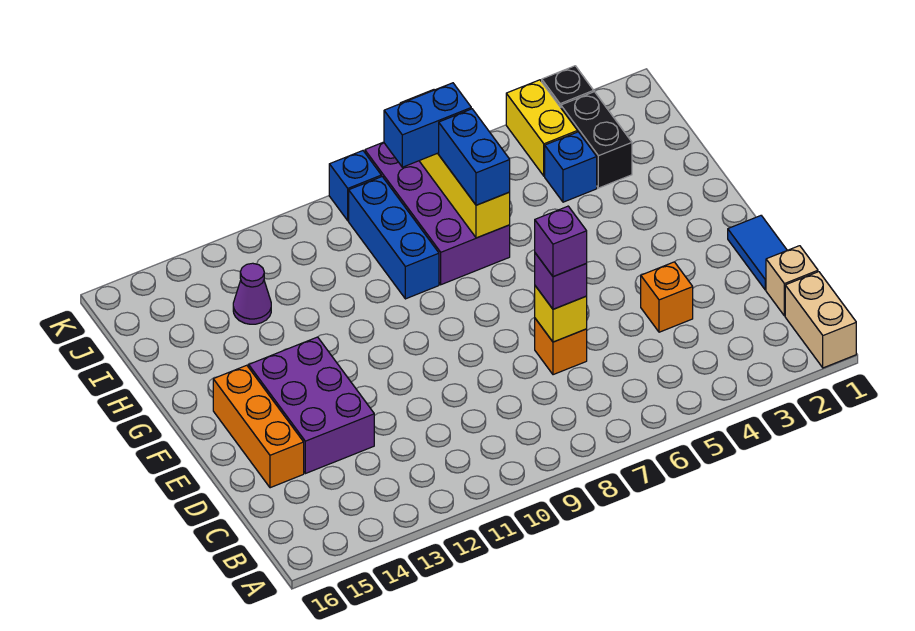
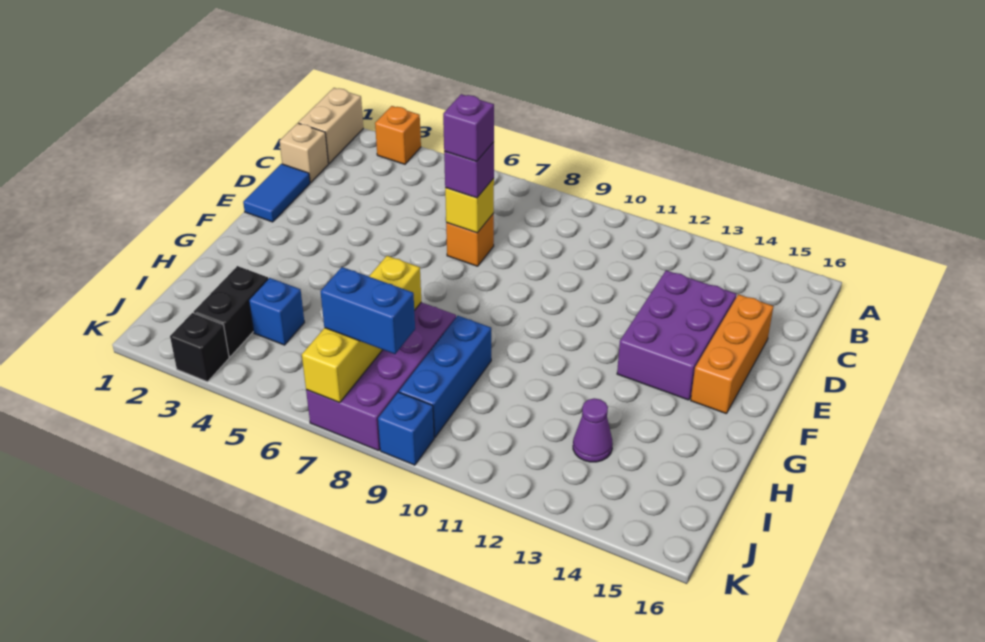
orange 1x1 brick [641,262,693,332] -> orange 1x1 brick moved to [375,106,421,164]
blue 1x2 brick [439,109,510,205] -> none
yellow 1x2 brick [506,80,577,176] -> none

